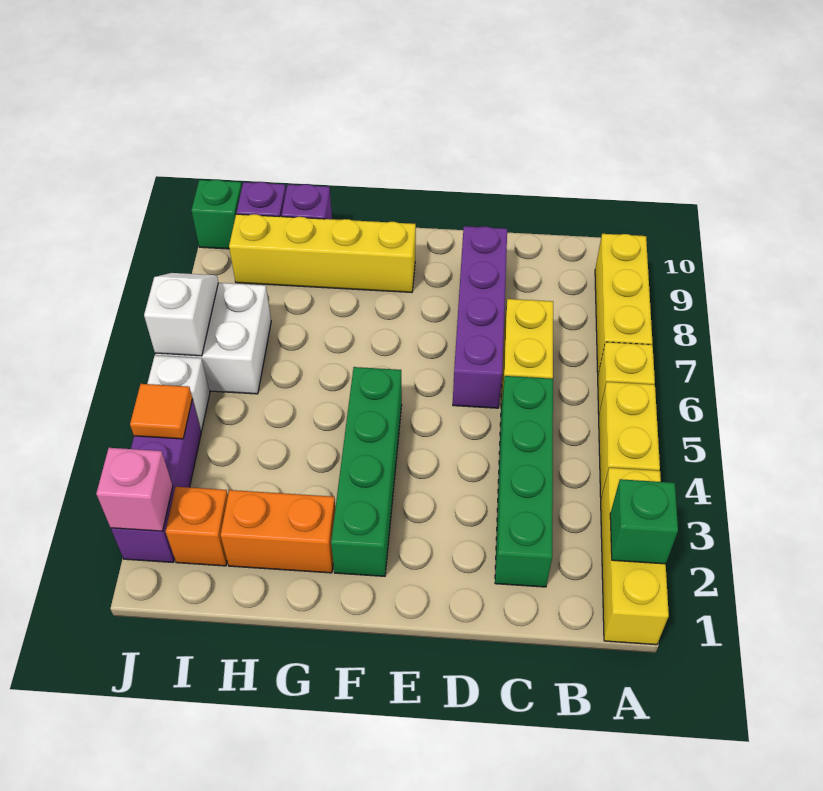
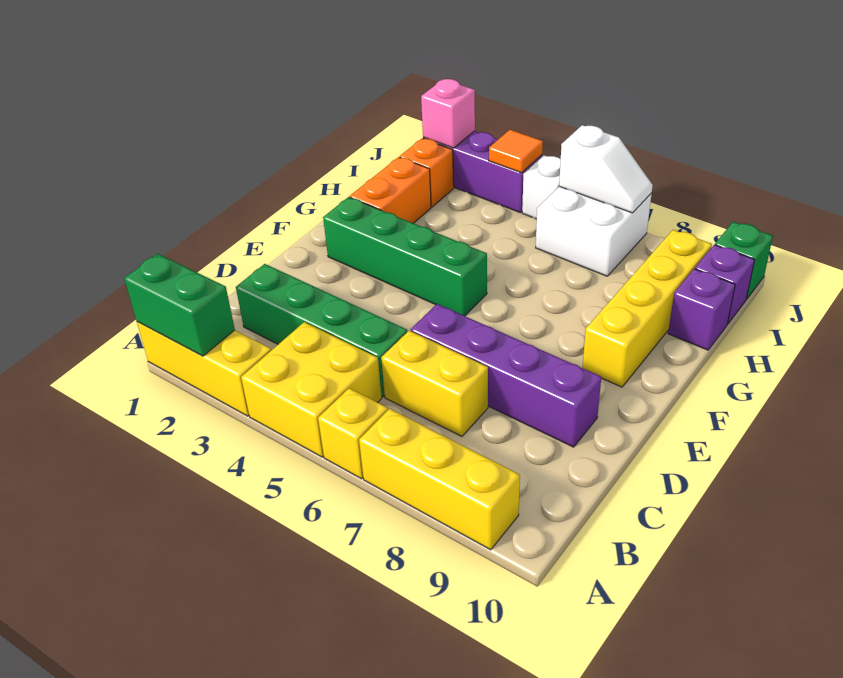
green 1x1 brick [610,479,678,564] -> green 1x2 brick [124,254,235,356]
yellow 1x2 brick [599,382,660,497] -> yellow 2x2 brick [241,322,382,457]

